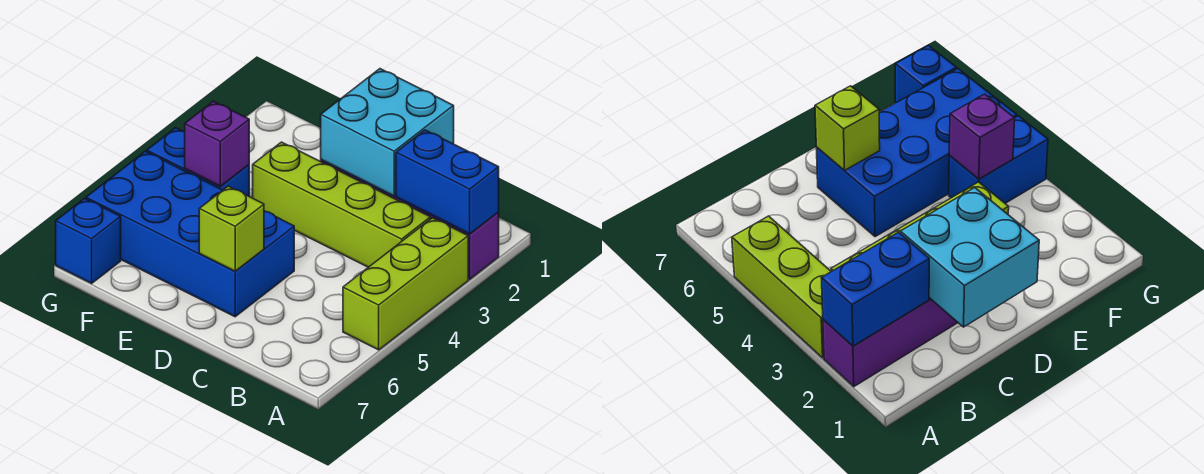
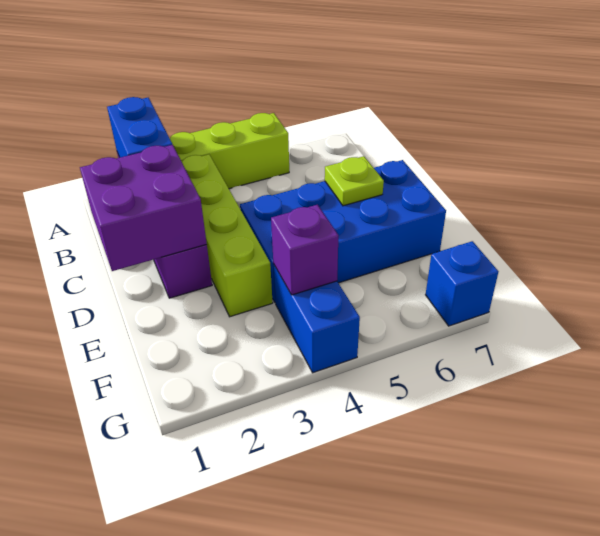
cyan 2x2 brick [321,69,454,196] -> purple 2x2 brick [80,145,207,271]
blue 2x4 brick [86,151,294,317] -> blue 2x4 brick turned to [240,160,446,302]
lime 1x1 brick [199,186,264,271] -> lime 1x1 plate [325,156,384,206]

